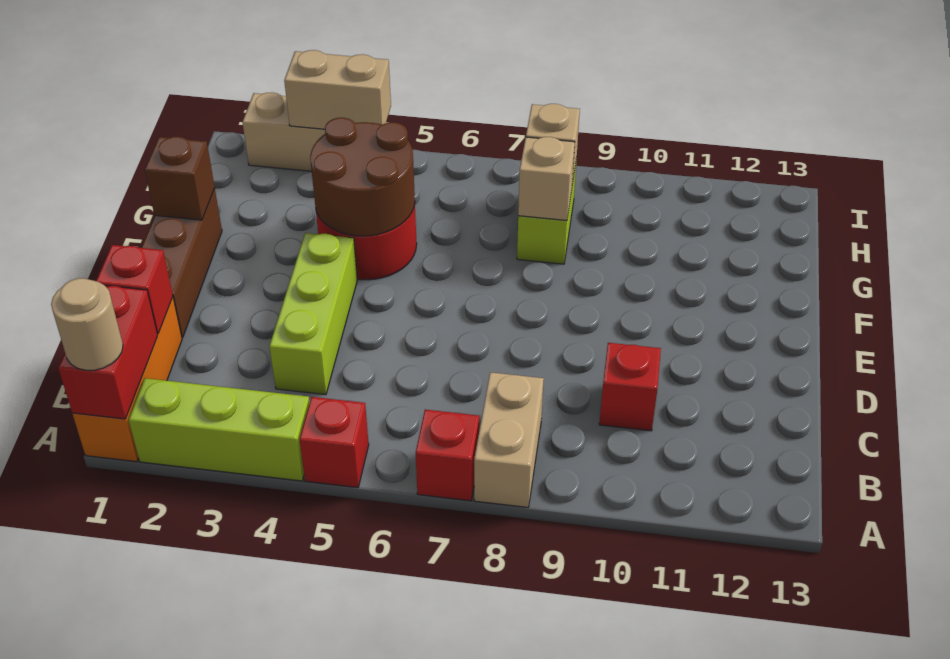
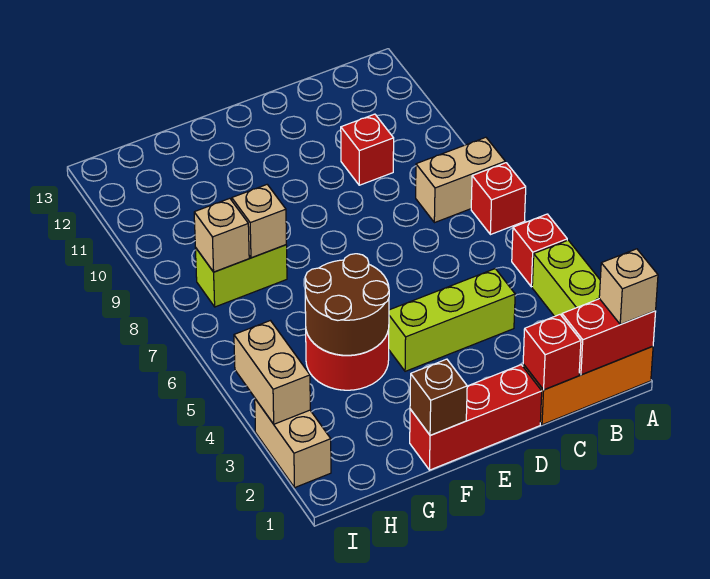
tan 1x1 round brick [51,278,123,370] -> tan 1x1 brick [599,249,658,324]
brown 1x3 brick [141,188,222,338] -> red 1x3 brick [410,365,542,470]

